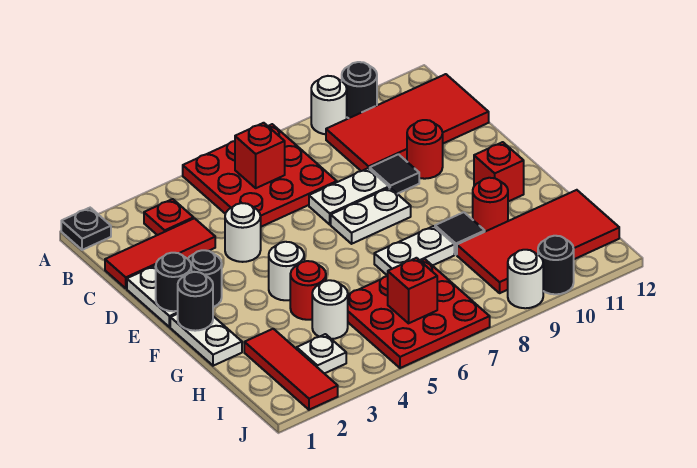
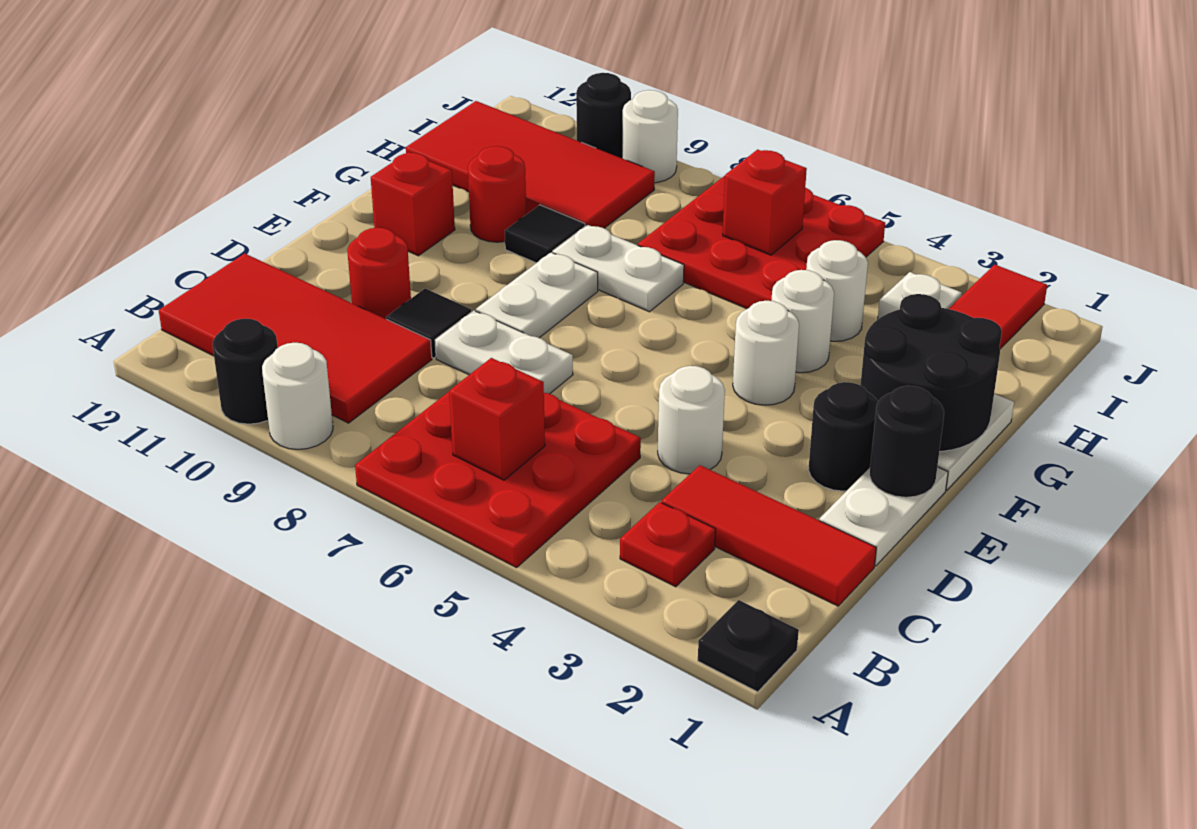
white 1x2 plate [331,188,411,244] -> white 1x2 plate turned to [476,252,598,338]
black 1x1 round brick [178,272,213,331] -> black 2x2 round brick [860,294,1002,452]
red 1x1 round brick [290,261,326,320] -> white 1x1 round brick [772,270,834,373]

